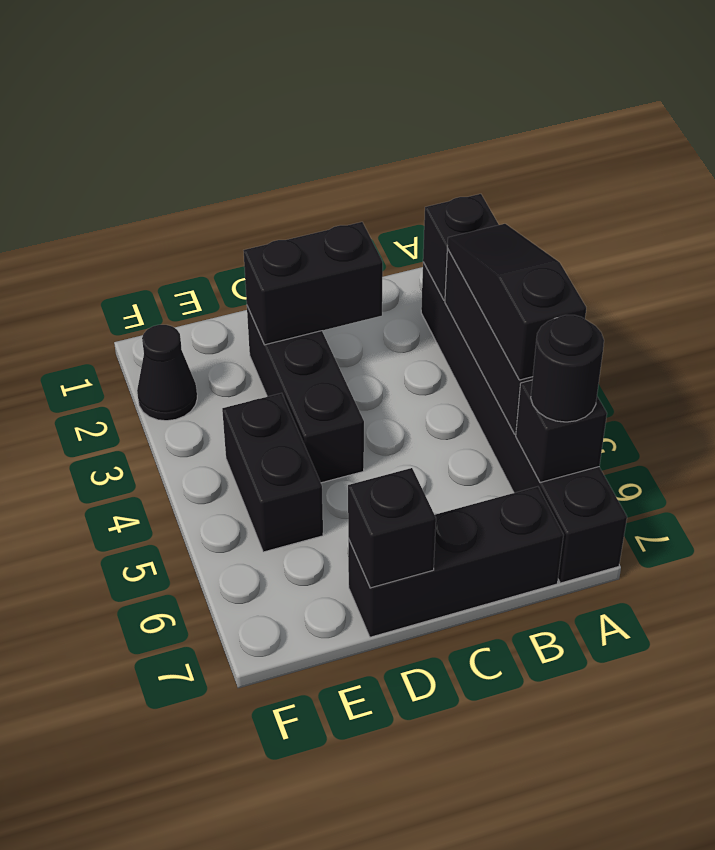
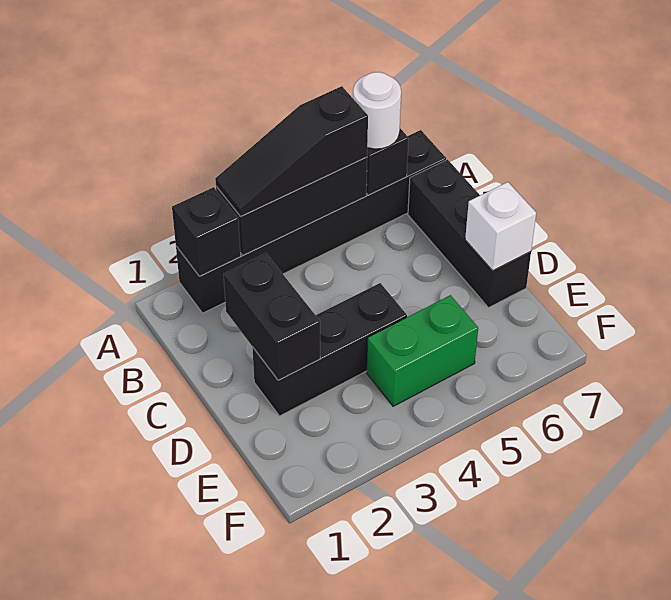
black 1x1 round brick [531,315,604,422] -> white 1x1 round brick [353,72,401,149]
black 1x1 brick [348,468,436,588] -> white 1x1 brick [465,182,536,271]
black 1x2 brick [222,393,323,552] -> green 1x2 brick [367,295,478,406]
black 1x1 cone [137,325,197,421] -> none

